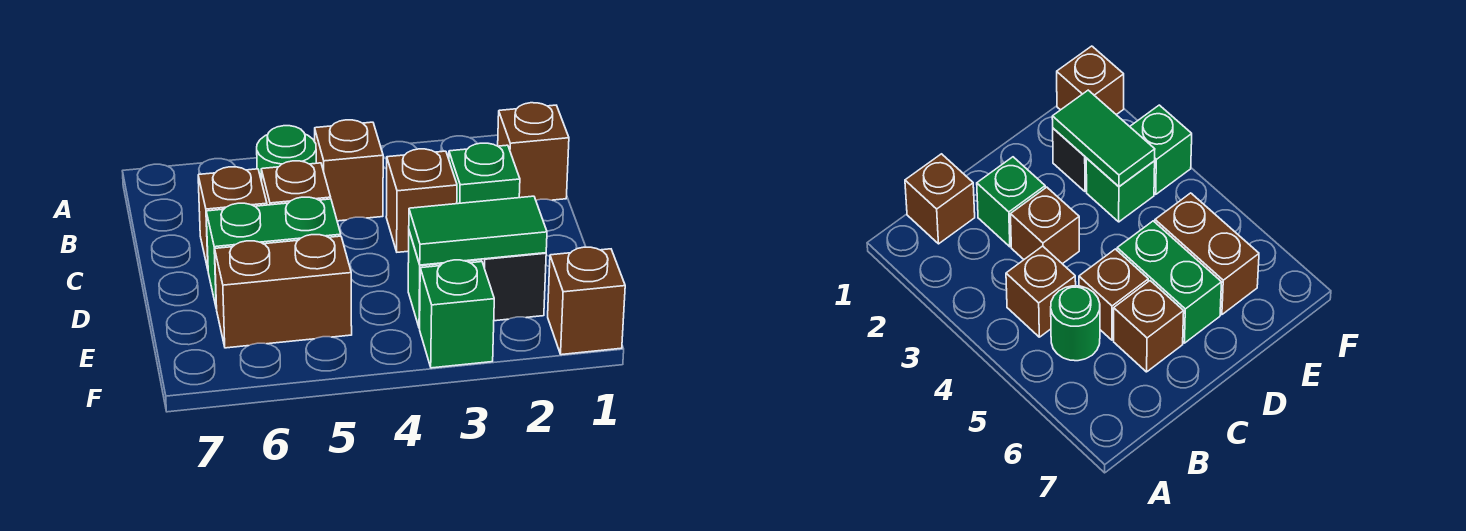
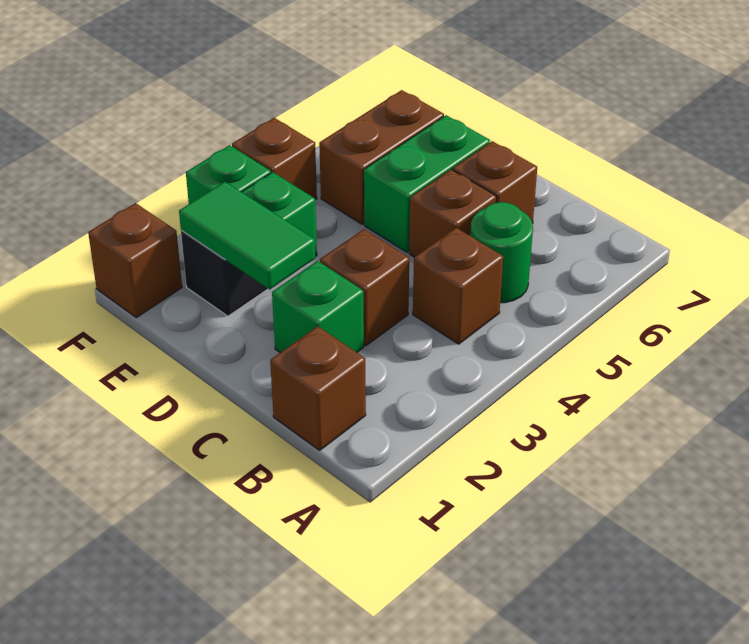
green 1x2 tile [409,196,547,265] -> green 1x2 tile turned to [179,182,315,290]
none -> brown 1x1 brick [232,118,317,200]

